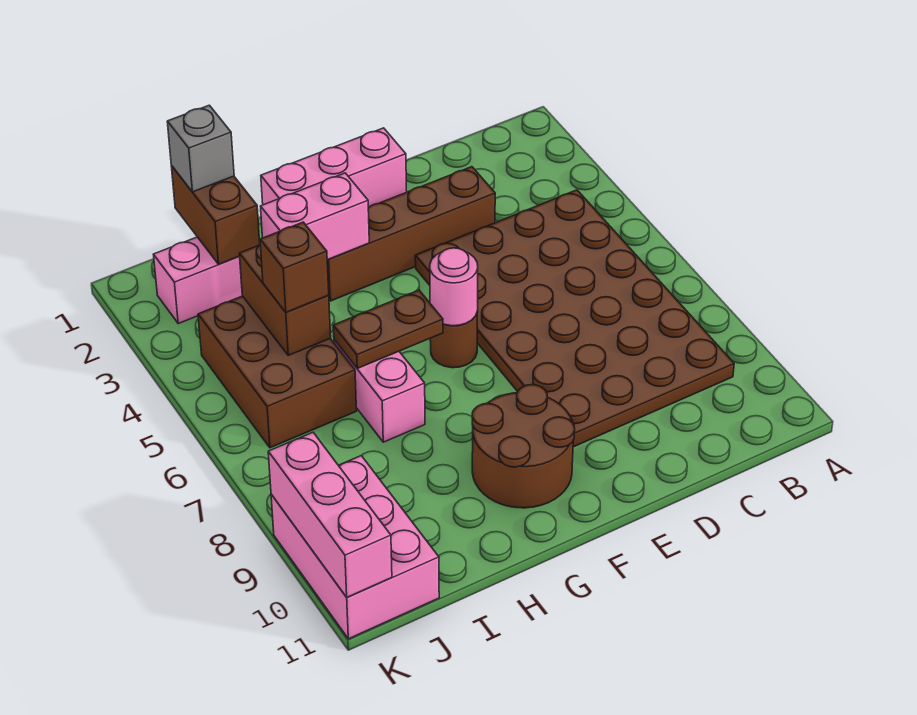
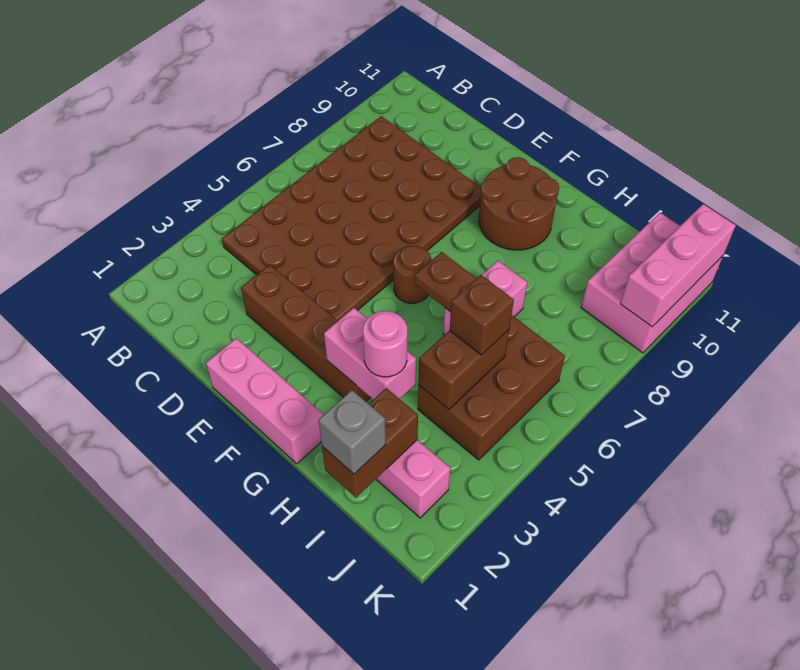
pink 1x1 round brick [430,248,478,326] -> pink 1x1 round brick moved to [363,311,407,377]

